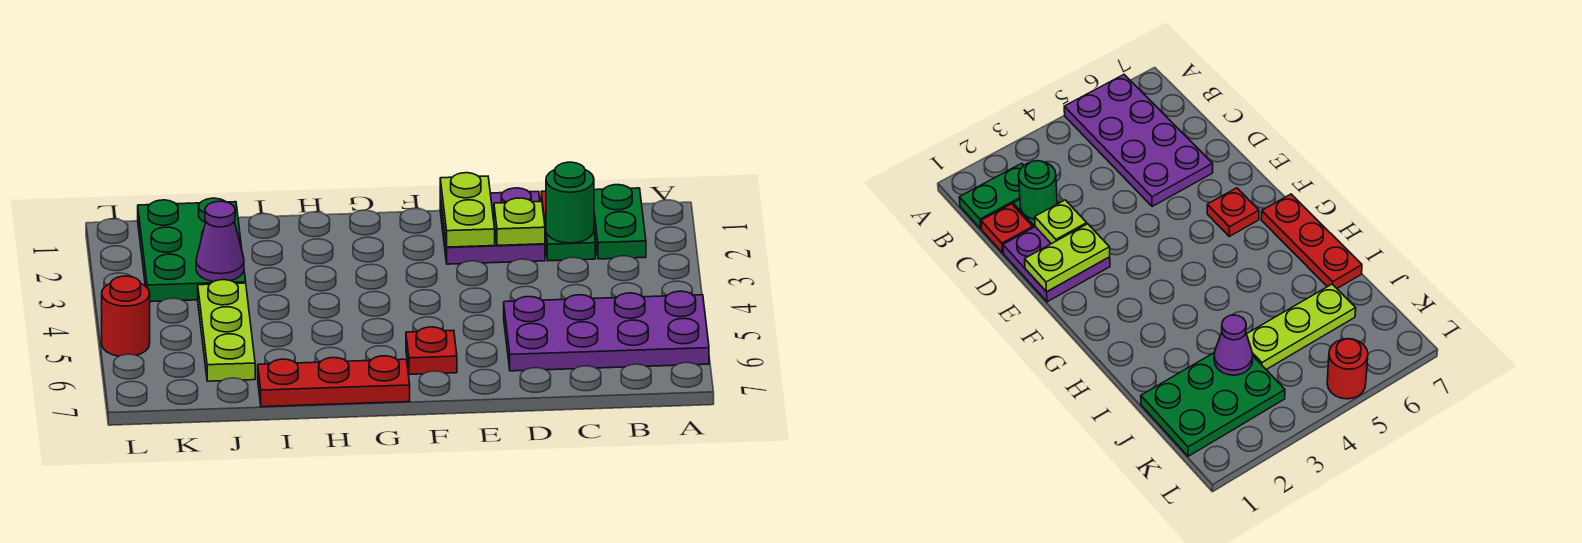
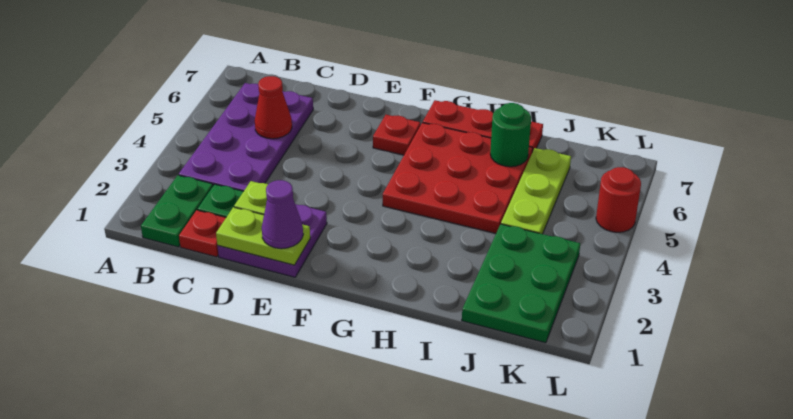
purple 2x4 plate [504,291,709,371] -> purple 2x4 plate turned to [179,83,313,191]
green 1x1 round brick [546,162,594,243] -> green 1x1 round brick moved to [490,103,531,167]
none -> red 1x1 cone [255,76,292,139]
lime 1x2 plate [440,173,495,247] -> lime 1x2 plate turned to [216,207,310,265]
none -> red 3x3 plate [383,123,533,233]
purple 1x1 cone [196,201,244,282] -> purple 1x1 cone moved to [262,180,303,249]

